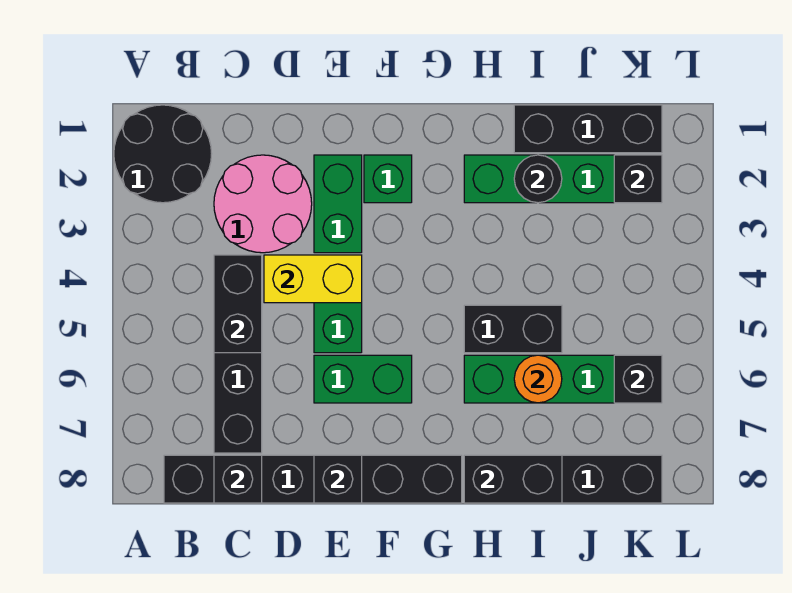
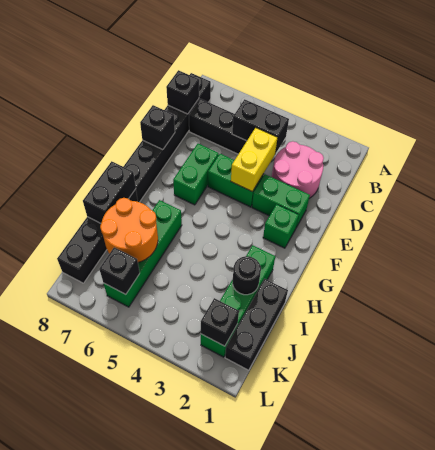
black 2x2 round brick [114,105,212,203] -> none
black 1x2 brick [464,305,562,353] -> none
orange 1x1 round brick [514,355,562,403] -> orange 2x2 round brick [100,198,158,262]

